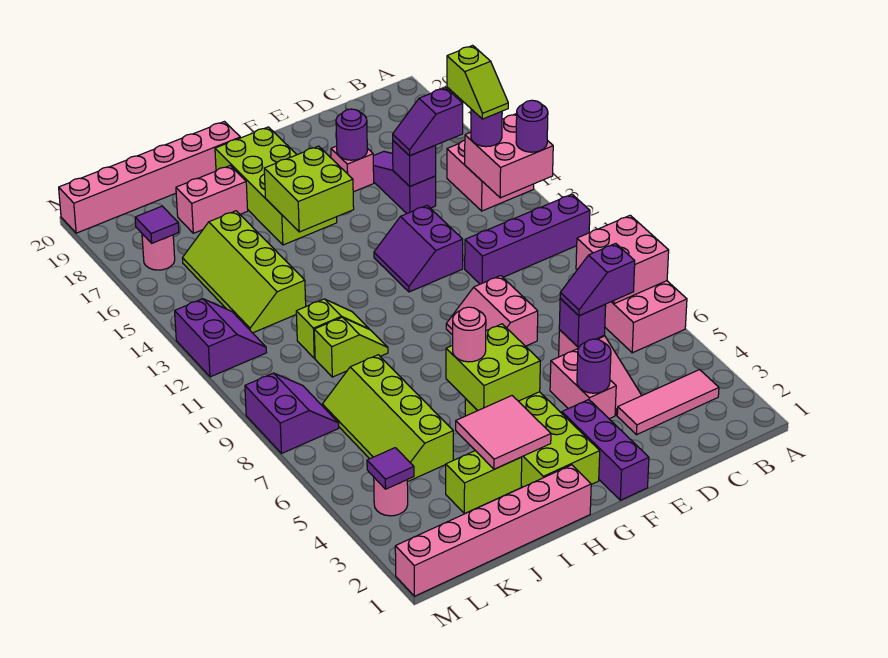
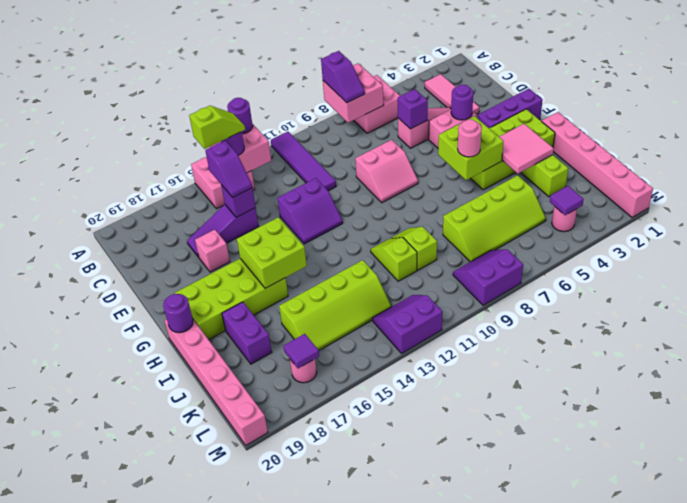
purple 1x4 brick [465,194,590,284] -> purple 1x4 tile [271,132,336,191]
purple 1x2 slope [560,243,635,316] -> purple 1x2 slope moved to [321,51,365,103]
purple 1x1 round brick [336,109,367,160] -> purple 1x1 round brick moved to [163,294,193,333]
pink 1x2 brick [176,166,248,233] -> purple 1x2 brick [222,302,272,364]

